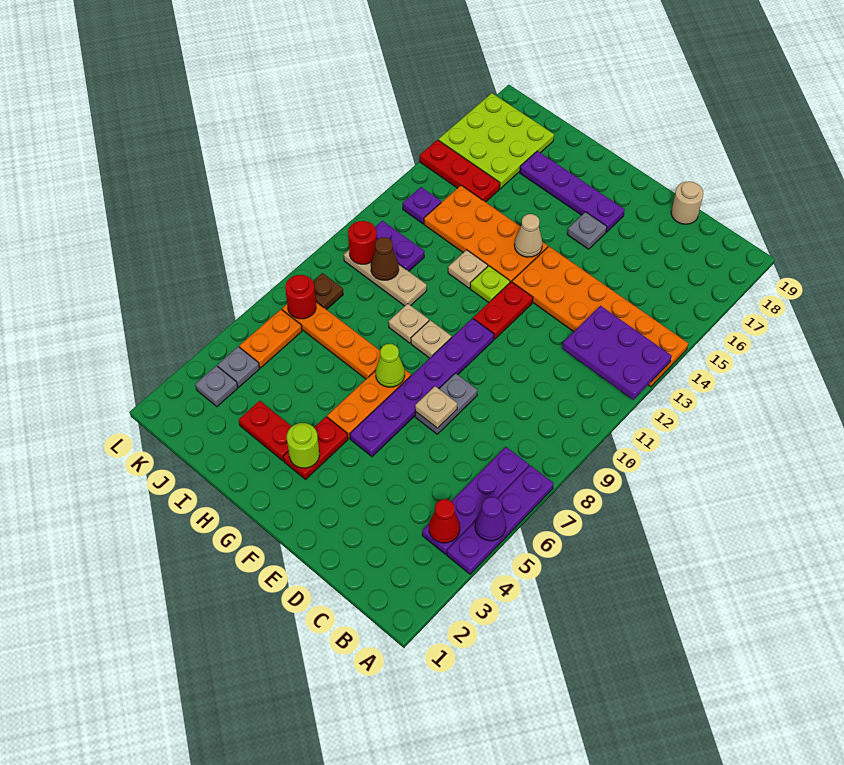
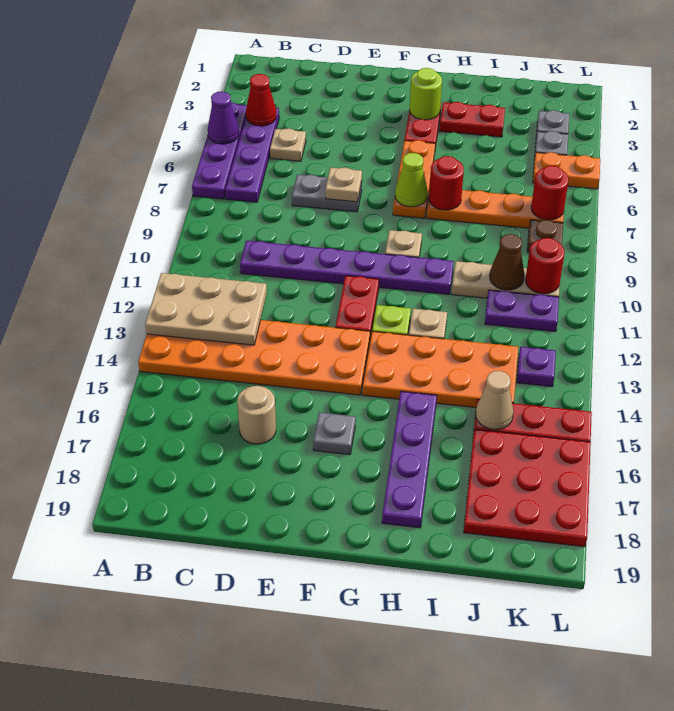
purple 2x3 plate [562,306,672,400] -> tan 2x3 plate [145,273,267,345]
tan 1x1 round brick [671,181,704,224] -> tan 1x1 round brick moved to [237,386,276,444]
grey 1x2 plate [415,373,477,434] -> grey 1x2 plate turned to [292,175,362,212]
purple 1x6 plate [350,318,494,457] -> purple 1x6 plate turned to [240,241,454,295]
purple 1x4 plate [520,151,625,232] -> purple 1x4 plate turned to [382,391,437,528]
tan 1x1 cone [514,214,543,257] -> tan 1x1 cone moved to [476,371,513,430]
none -> red 1x1 round brick [429,156,464,210]
tan 1x1 plate [389,304,429,343] -> tan 1x1 plate moved to [270,128,306,161]
lime 3x3 plate [438,93,554,189] -> red 3x3 plate [464,429,591,547]
orange 1x2 plate [239,309,302,368] -> orange 1x2 plate turned to [533,152,600,189]

